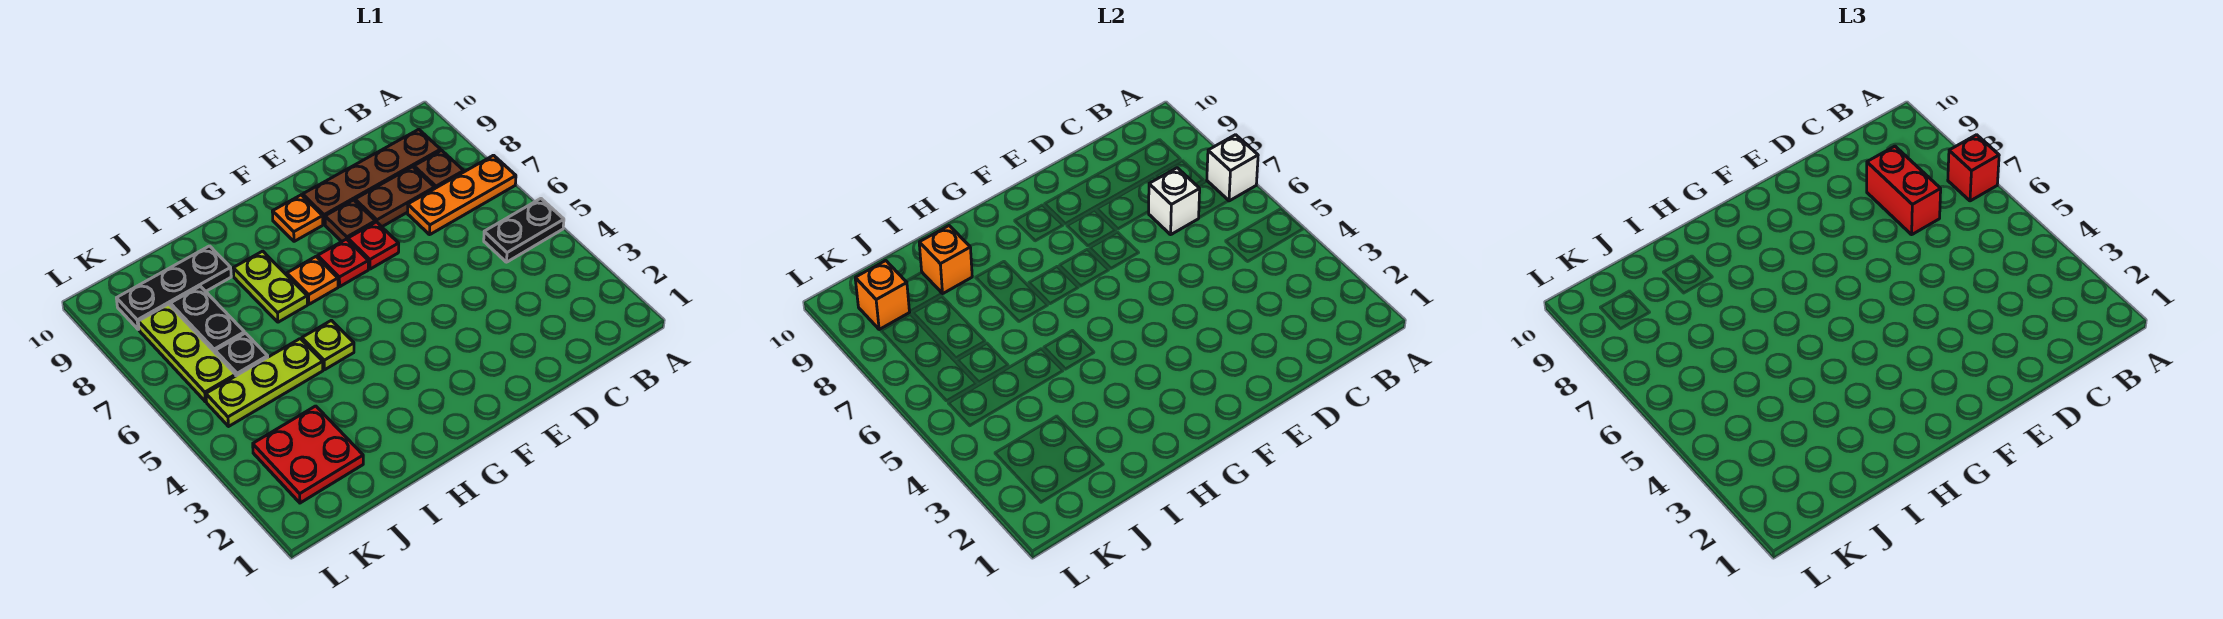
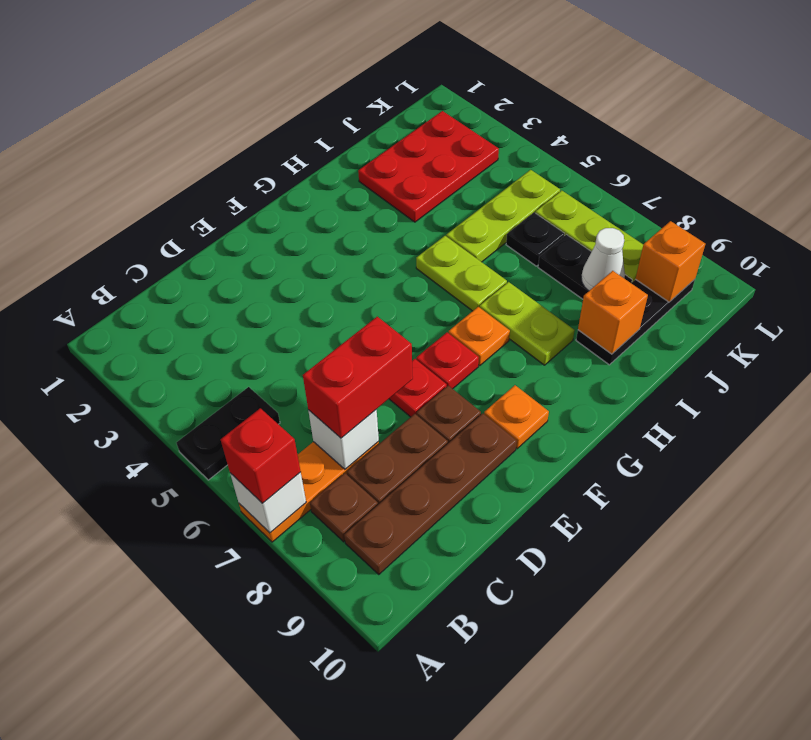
red 1x2 brick [1867,146,1941,235] -> red 1x2 brick turned to [303,317,413,438]
lime 1x1 plate [302,320,354,370] -> lime 1x2 plate [416,236,507,311]
red 2x2 plate [253,406,363,503] -> red 2x3 plate [358,111,499,222]
none -> white 1x1 cone [581,228,625,291]

